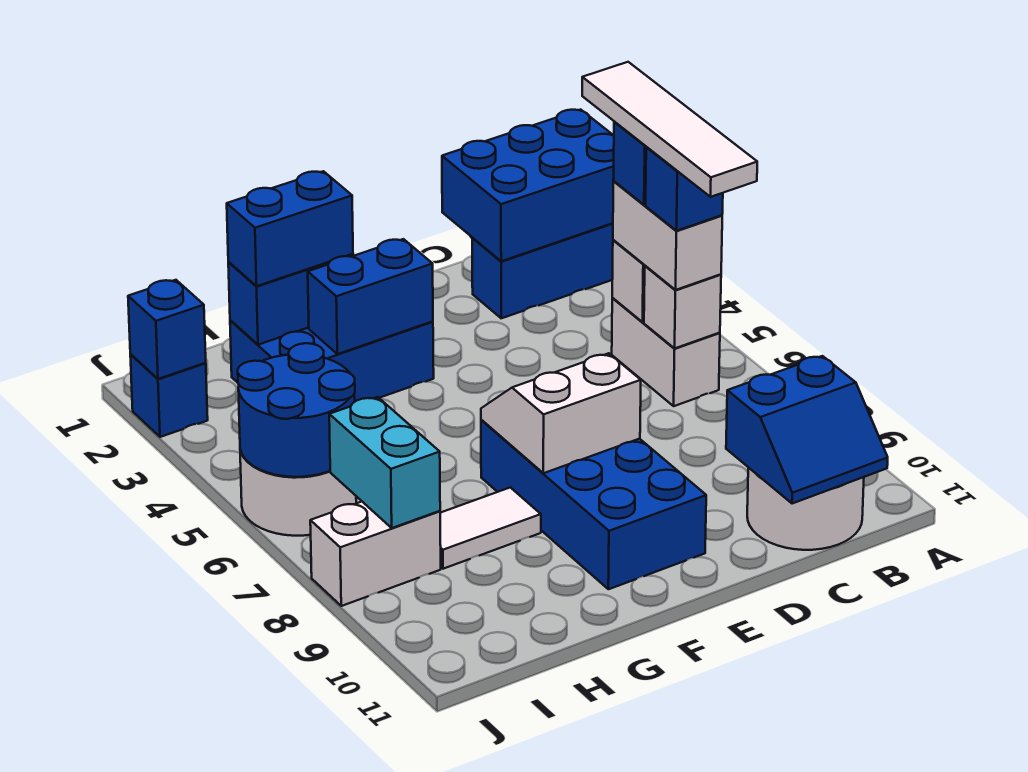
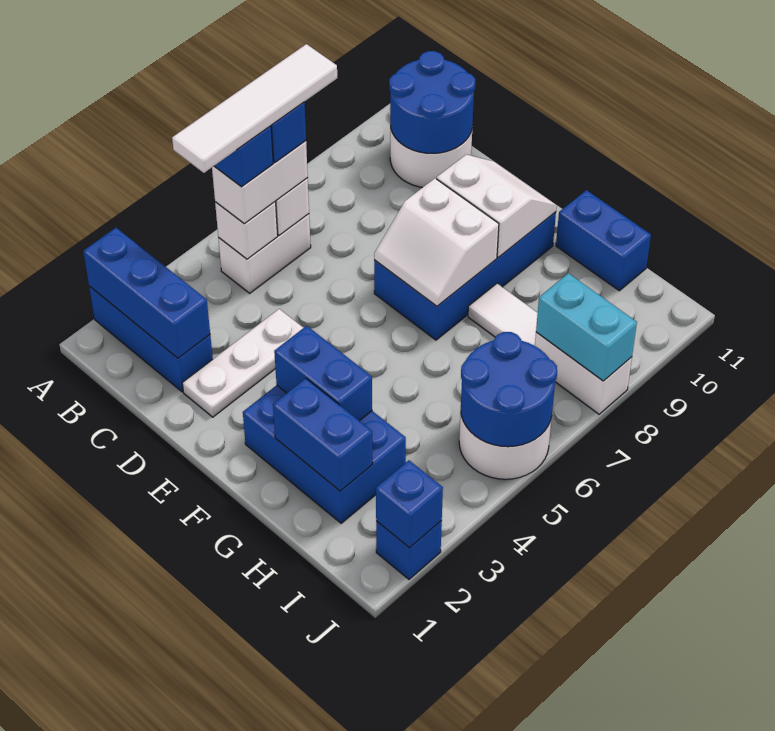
blue 2x3 brick [442,110,614,261] -> blue 1x3 brick [83,228,210,358]
blue 2x2 slope [726,356,888,504] -> blue 2x2 round brick [389,51,475,153]
none -> white 1x3 plate [182,309,303,417]
none -> white 2x2 slope [436,155,557,257]
blue 1x2 brick [227,171,353,286] -> blue 1x2 brick moved to [556,190,651,291]
cyan 1x2 brick [329,397,440,528] -> cyan 1x2 brick turned to [536,273,637,381]

